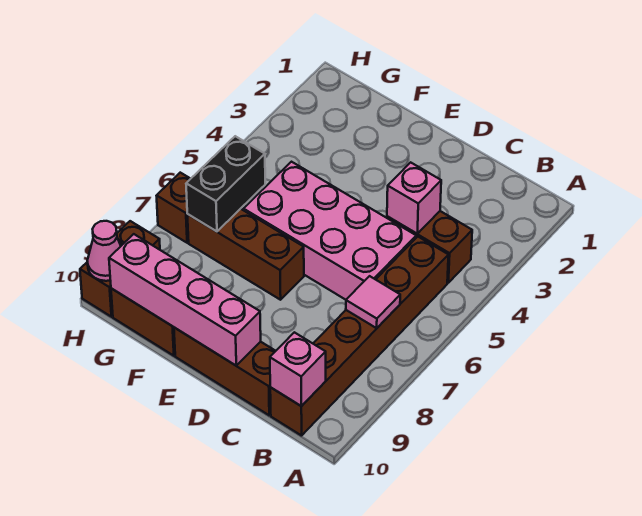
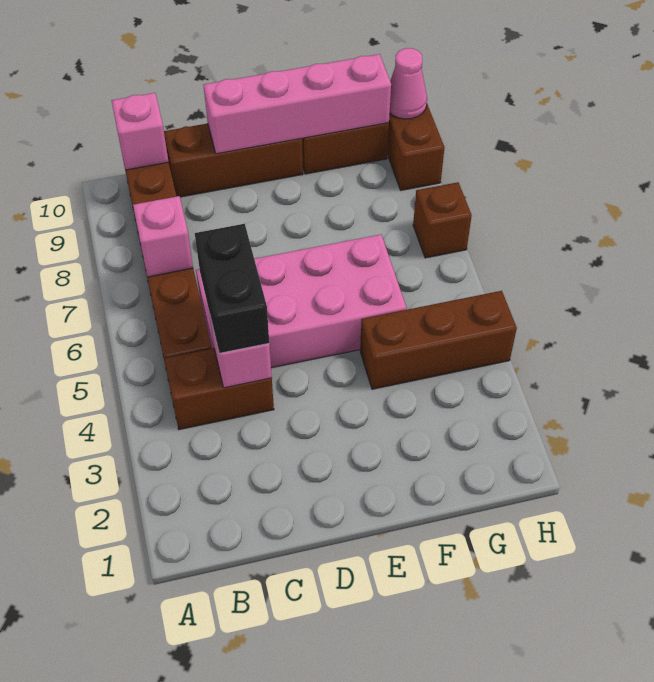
pink 1x1 tile [346,276,400,328] -> pink 1x1 brick [133,196,193,277]
brown 1x3 brick [187,209,304,300] -> brown 1x3 brick moved to [360,291,517,389]
black 1x2 brick [186,136,265,232] -> black 1x2 brick moved to [195,224,269,353]

